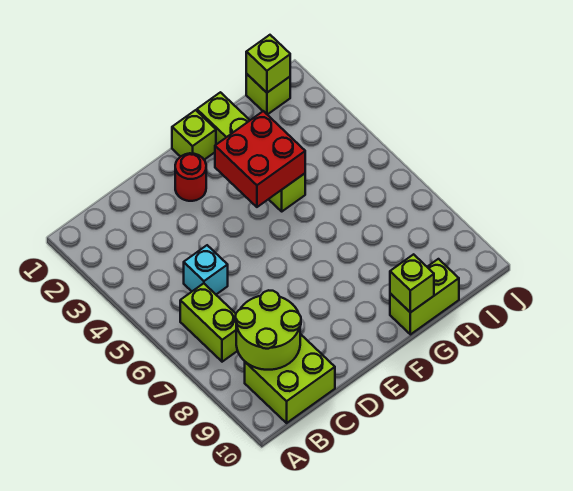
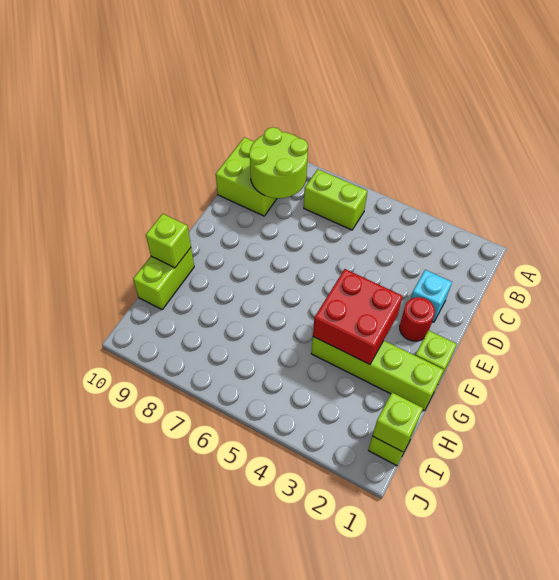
cyan 1x1 brick [184,245,228,294] -> cyan 1x1 brick moved to [411,270,452,322]

